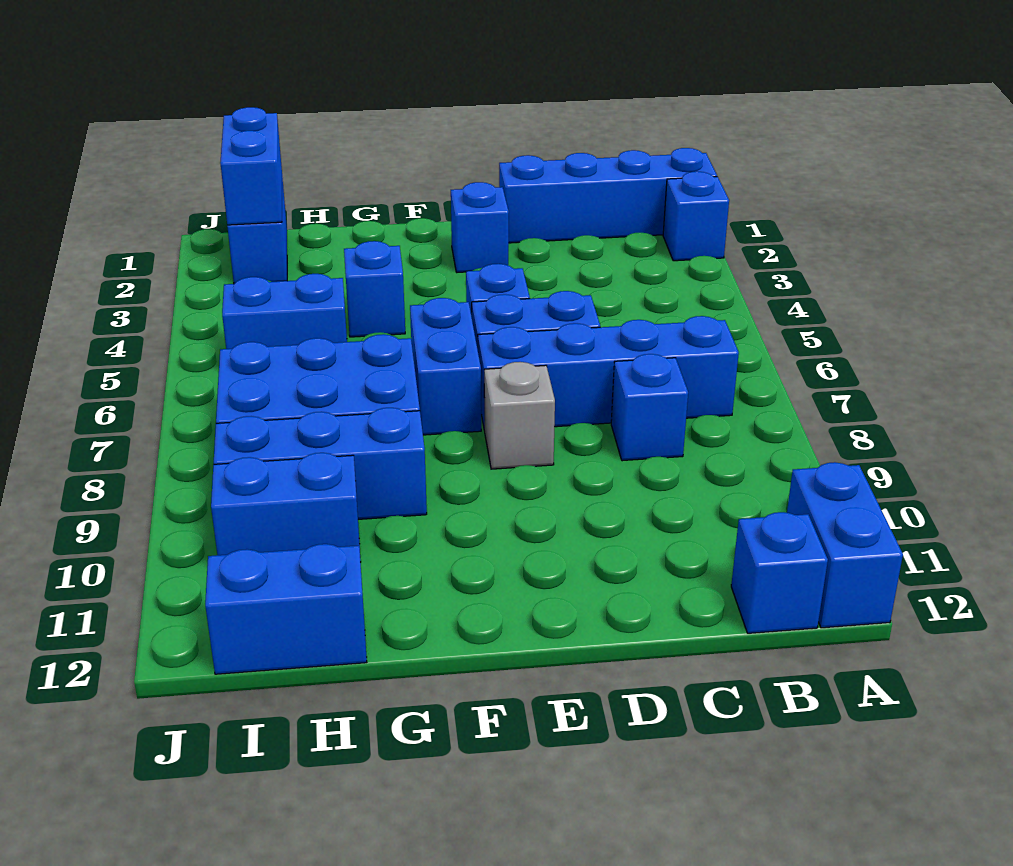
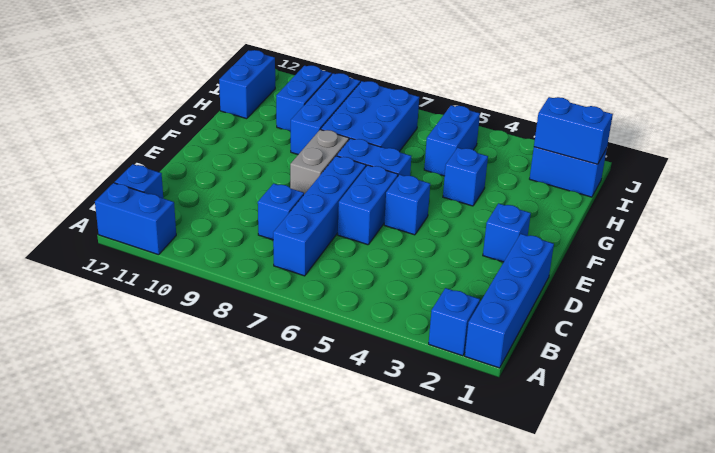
grey 1x1 brick [484,362,555,469] -> grey 1x2 brick [290,130,349,194]

